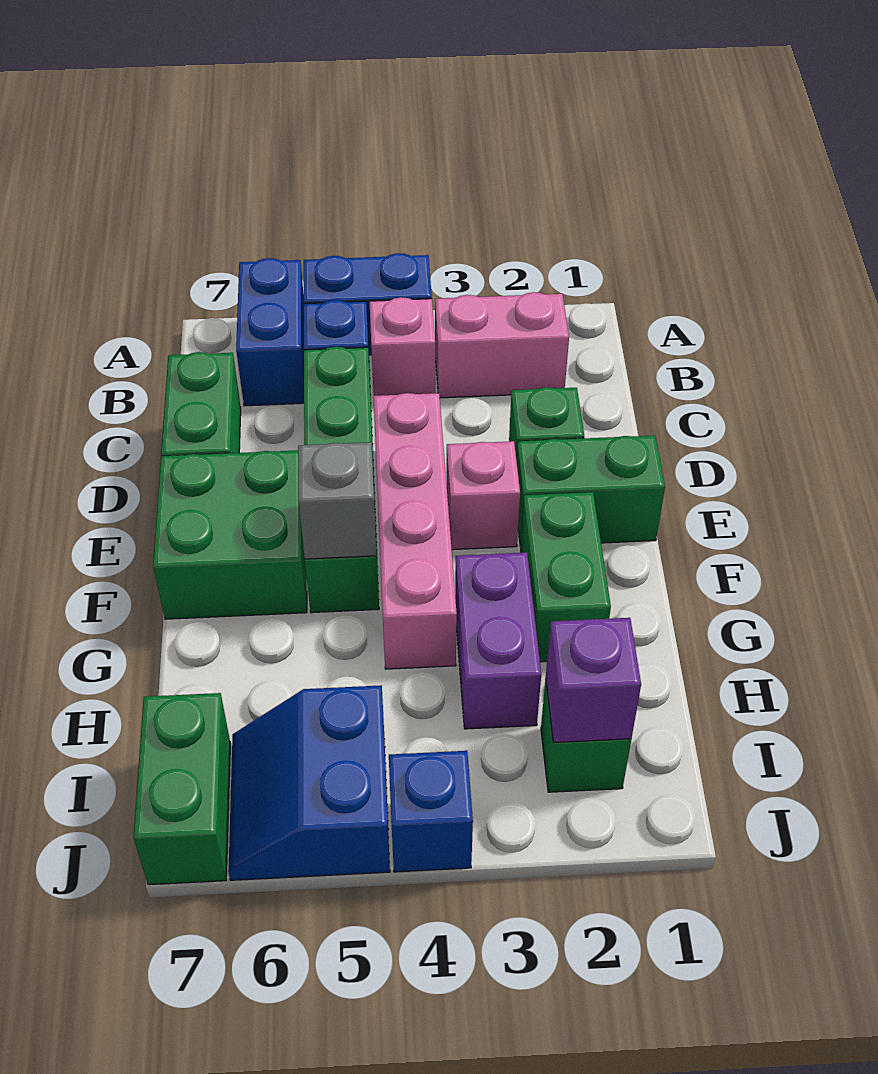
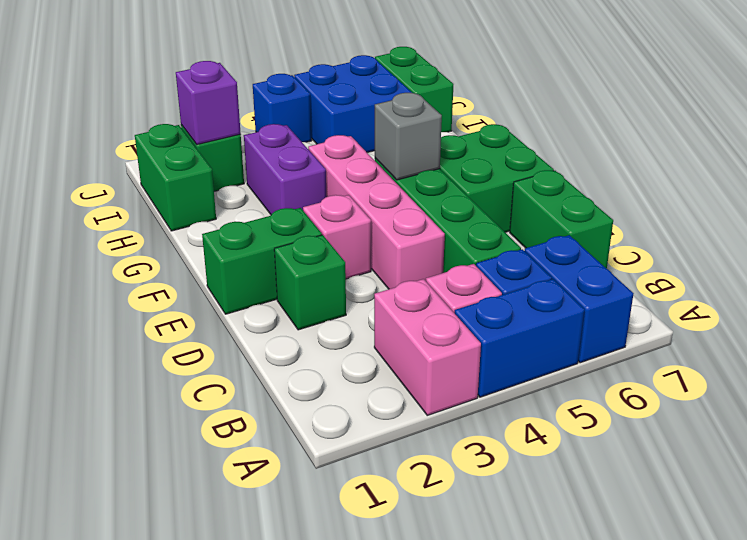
pink 1x2 brick [435,292,569,398] -> pink 1x2 brick turned to [374,279,481,415]
green 1x2 brick [521,492,611,662] -> green 1x2 brick moved to [135,124,216,231]
blue 2x2 slope [228,685,390,880] -> blue 2x2 brick [294,55,412,153]

